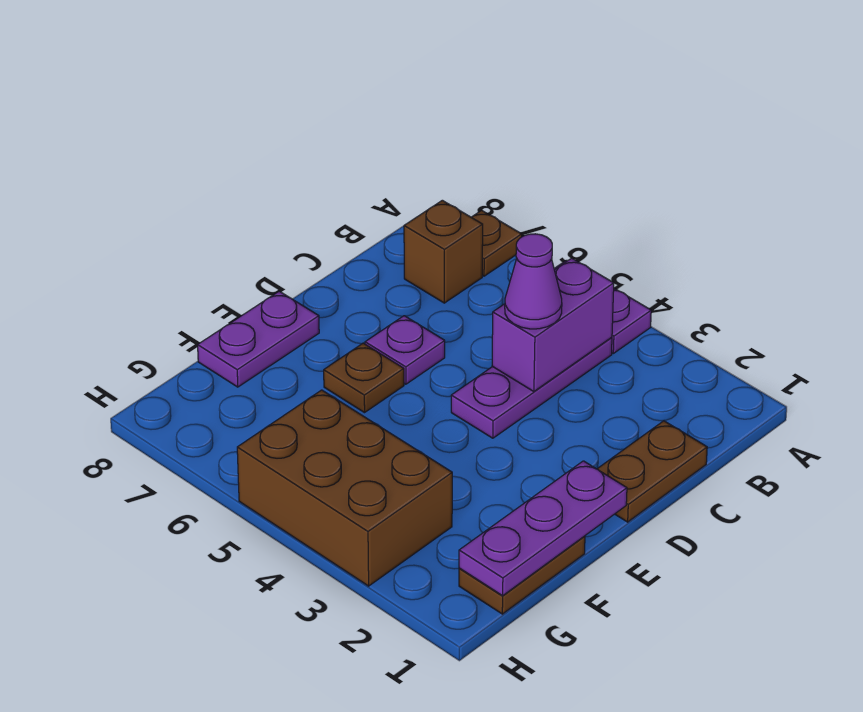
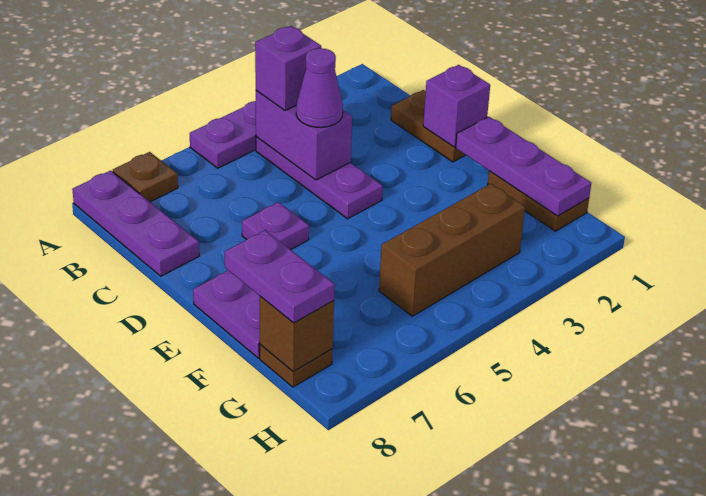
none -> purple 1x3 plate [72,171,199,276]
none -> purple 1x1 brick [255,26,321,111]
brown 1x1 brick [404,200,483,303] -> brown 1x1 brick moved to [260,296,334,372]
none -> purple 1x1 brick [423,65,490,147]
brown 1x1 plate [324,343,404,413] -> brown 1x1 plate moved to [260,345,333,387]
none -> purple 1x2 plate [225,230,335,323]
brown 2x3 brick [237,390,452,586] -> brown 1x3 brick [379,184,525,316]

